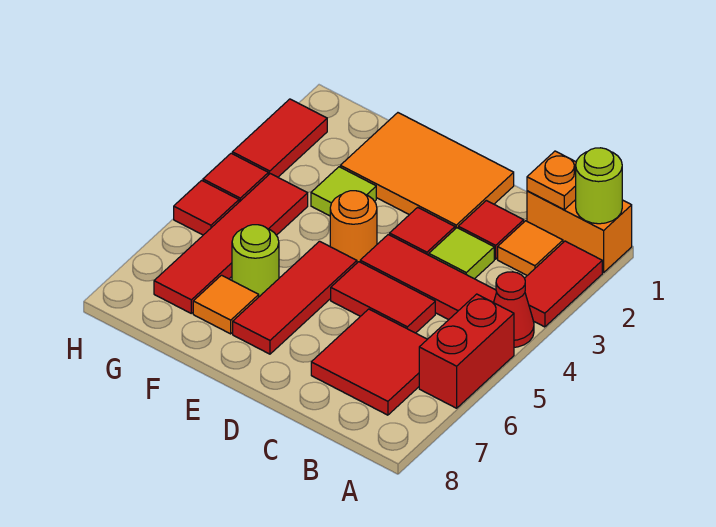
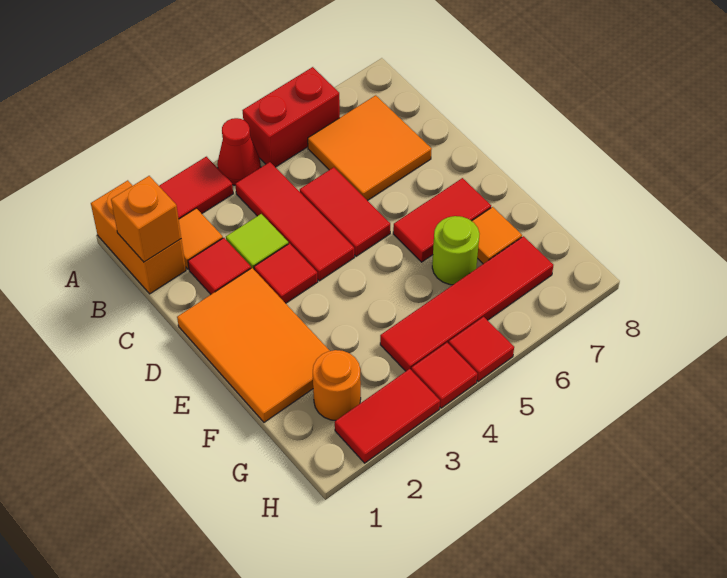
lime 1x1 round brick [576,148,622,224] -> none
orange 1x1 plate [527,151,576,210] -> orange 1x1 brick [111,176,181,262]
red 2x2 tile [311,309,427,415] -> orange 2x2 tile [308,95,431,201]
orange 1x1 round brick [330,191,377,263] -> orange 1x1 round brick moved to [313,350,361,421]
red 1x3 tile [233,241,357,354] -> red 1x2 tile [393,178,491,262]
lime 1x1 tile [311,167,376,216] -> none

